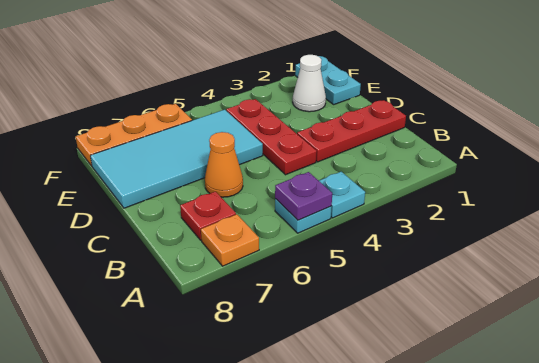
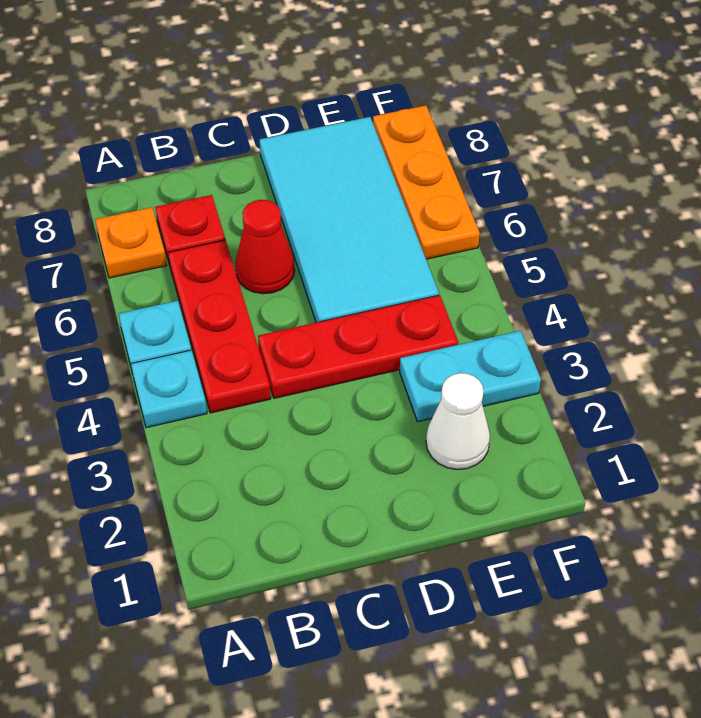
purple 1x1 plate [275,172,332,220] -> none
red 1x3 plate [297,100,406,162] -> red 1x3 plate moved to [168,240,271,413]
orange 1x1 cone [205,132,243,197] -> red 1x1 cone [235,200,295,294]
cyan 1x2 plate [295,56,361,104] -> cyan 1x2 plate moved to [400,331,541,422]

